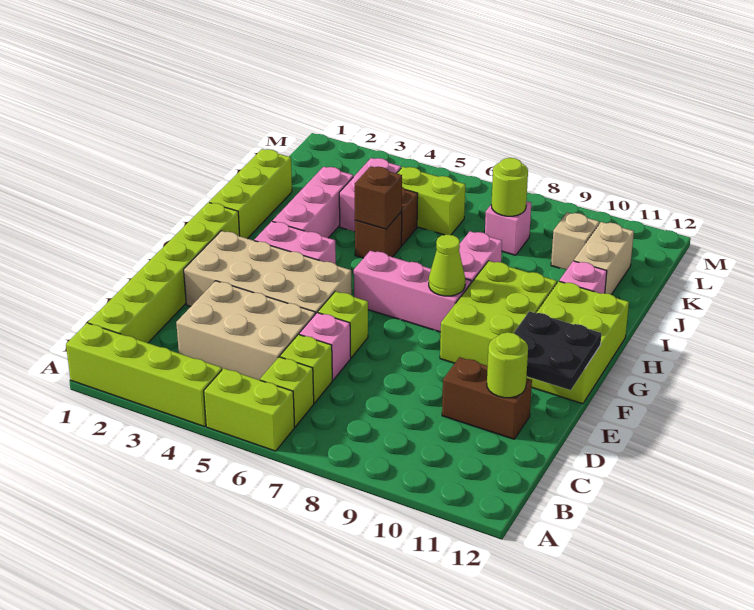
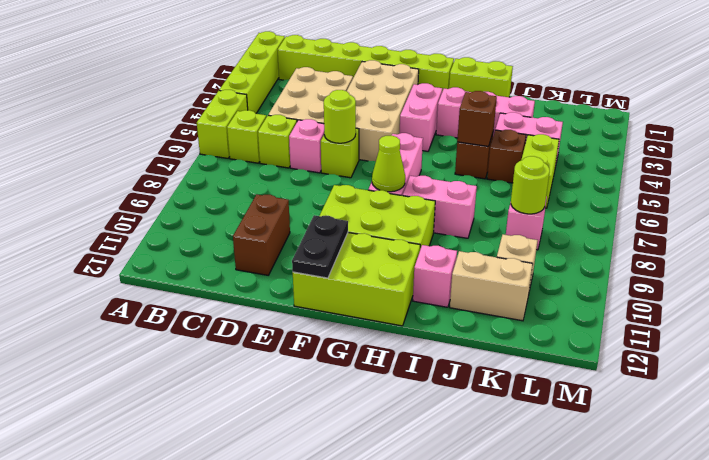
lime 1x1 round brick [487,332,528,398] -> lime 1x1 round brick moved to [324,90,356,143]
black 2x2 plate [514,311,601,390] -> black 1x2 plate [292,215,348,278]
lime 1x3 brick [209,149,292,239] -> lime 1x2 brick [449,57,513,97]

